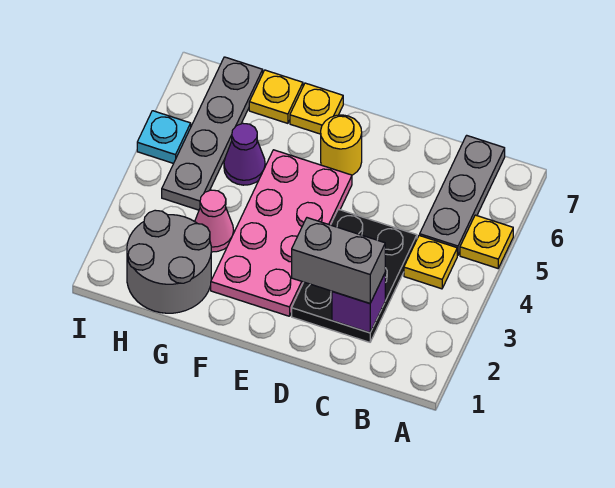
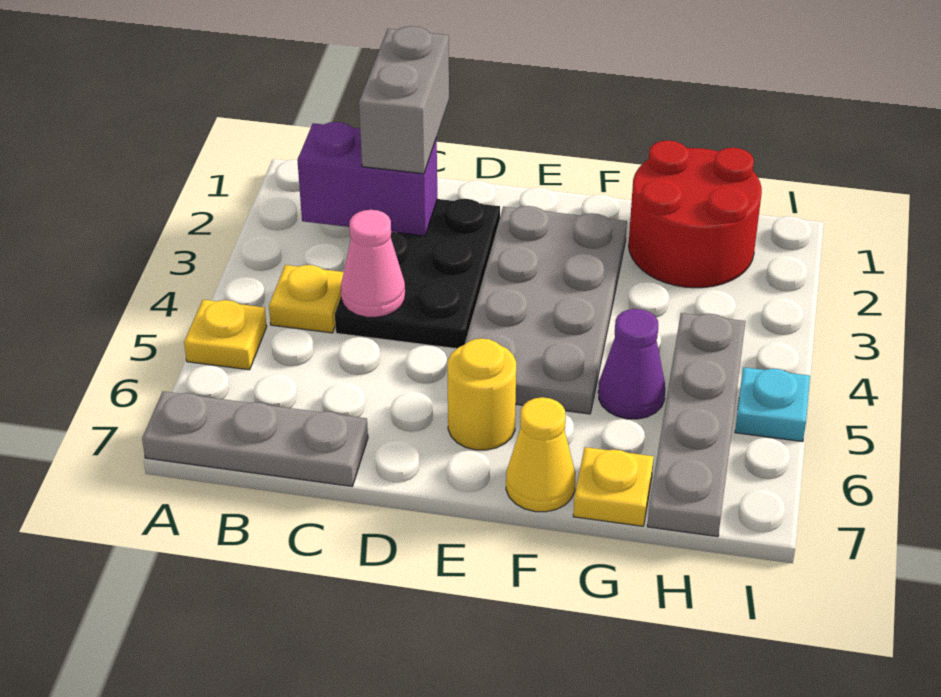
grey 1x3 plate [420,135,505,255] -> grey 1x3 plate turned to [142,391,368,486]
purple 1x1 brick [332,274,385,333] -> purple 1x2 brick [297,122,437,236]
grey 1x2 brick [292,218,385,303] -> grey 1x2 brick turned to [359,26,449,174]
pink 2x4 plate [211,150,352,316] -> grey 2x4 plate [465,206,627,414]
yellow 1x1 plate [290,83,343,134] -> yellow 1x1 cone [506,397,575,512]
grey 2x2 round brick [127,210,211,313] -> red 2x2 round brick [629,140,762,288]
pink 1x1 cone [195,190,234,252] -> pink 1x1 cone moved to [341,210,405,317]

